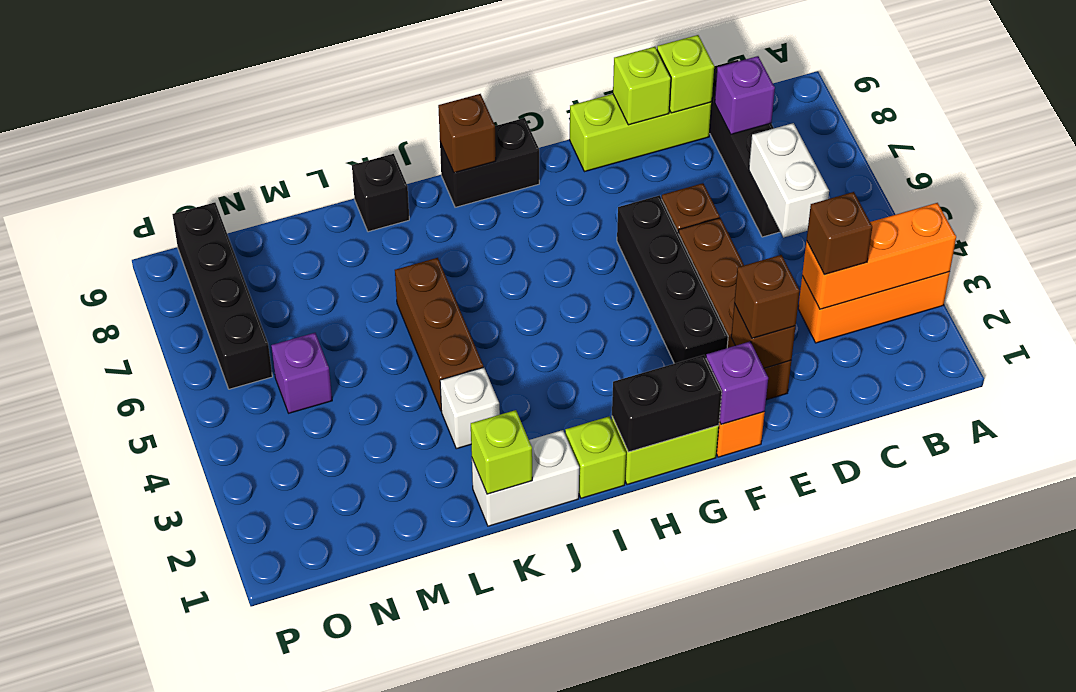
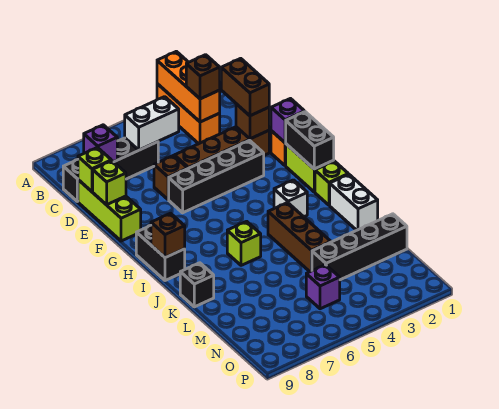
brown 1x1 brick [734,255,800,338] -> brown 1x2 brick [221,58,269,116]
lime 1x1 brick [471,410,532,494] -> lime 1x1 brick moved to [227,221,261,265]
white 1x1 brick [440,367,500,449] -> white 1x1 brick moved to [274,180,307,217]
brown 1x3 brick [395,258,483,410] -> brown 1x3 brick turned to [268,203,331,272]
black 1x4 brick [172,202,272,389] -> black 1x4 brick moved to [312,214,407,280]

